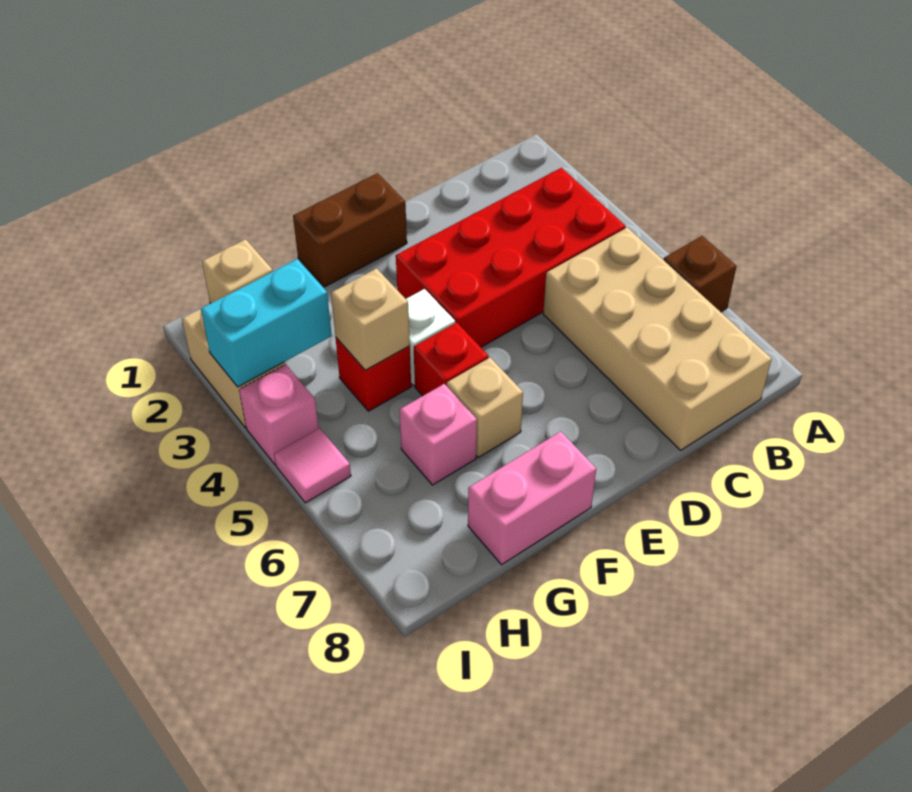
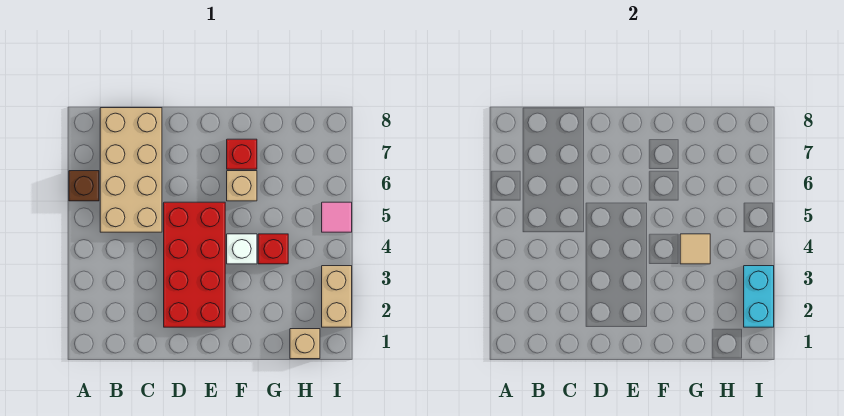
red 2x4 brick [396,168,626,347] -> red 2x4 brick turned to [164,202,225,327]
brown 1x2 brick [293,173,407,287] -> none
red 1x1 brick [414,323,489,396] -> red 1x1 brick moved to [227,139,257,169]
pink 1x2 brick [468,431,596,565] -> none
tan 1x1 brick [331,268,410,370] -> tan 1x1 tile [680,234,710,264]
pink 1x1 brick [399,384,477,485] -> none
cyan 1x2 brick [201,259,332,387] -> cyan 1x2 brick turned to [744,266,774,327]
pink 1x1 brick [239,364,319,464] -> none

